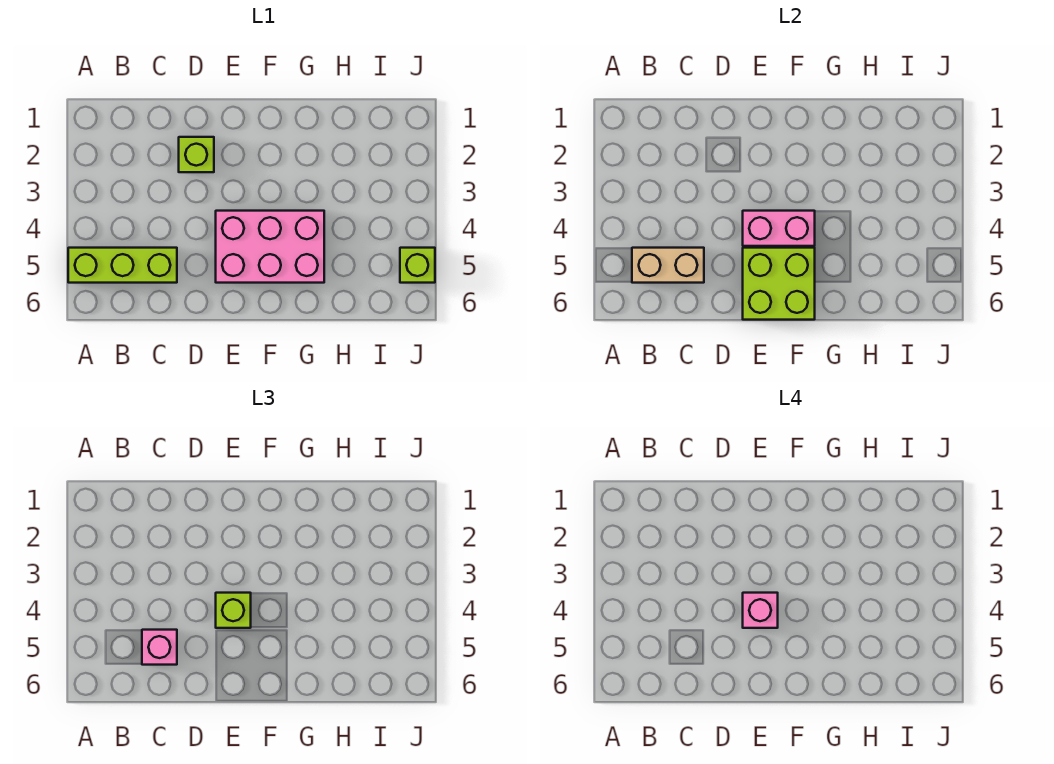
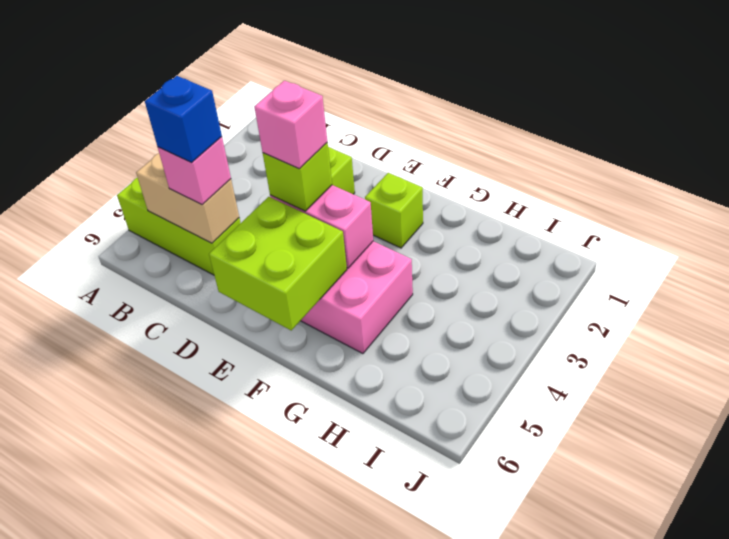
none -> blue 1x1 brick [145,76,222,163]
lime 1x1 brick [400,248,435,283] -> lime 1x1 brick moved to [365,173,423,248]

